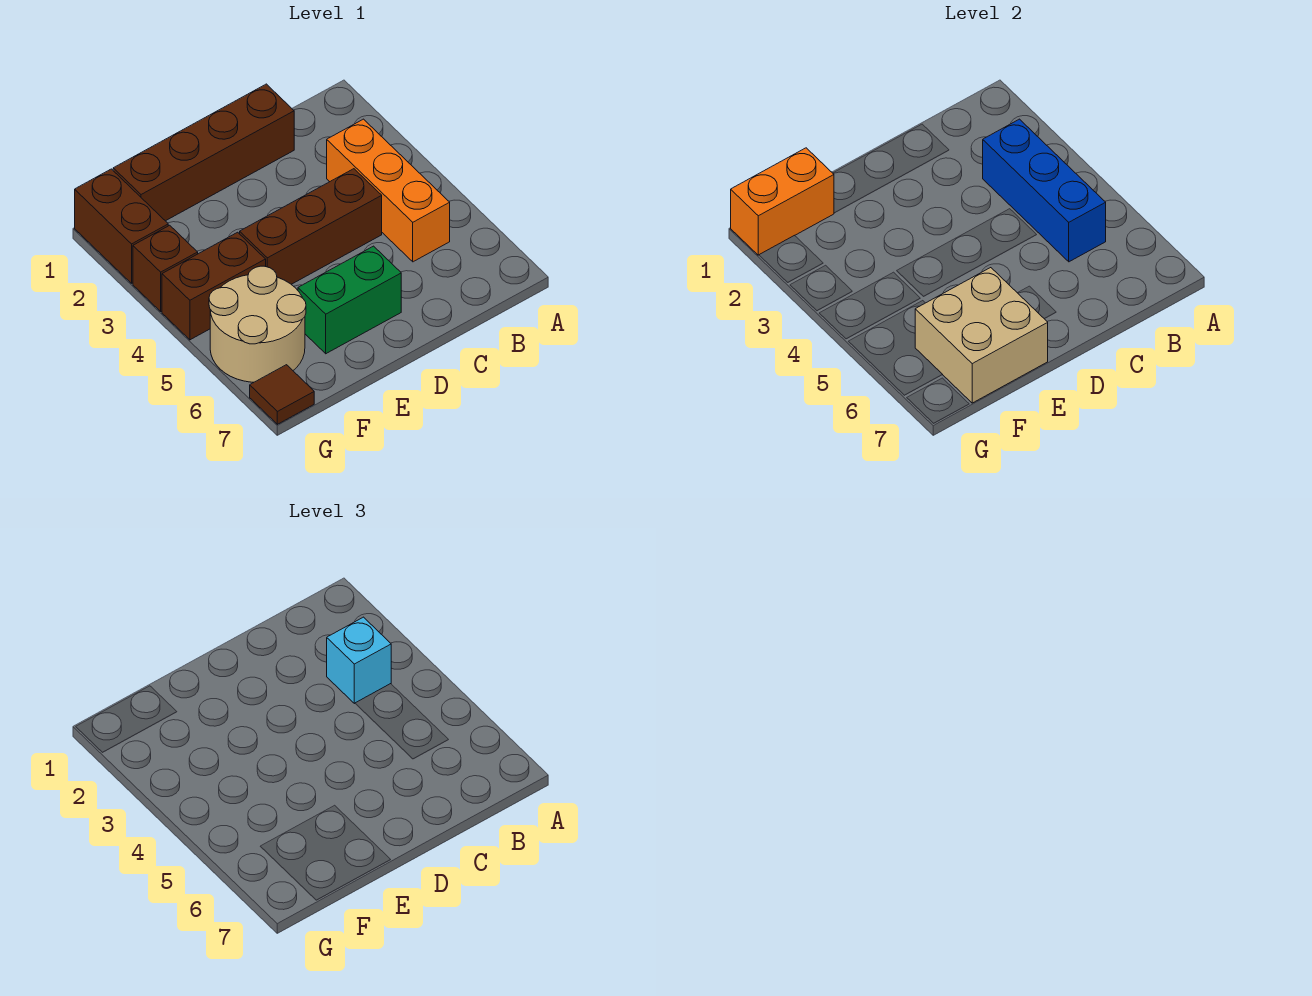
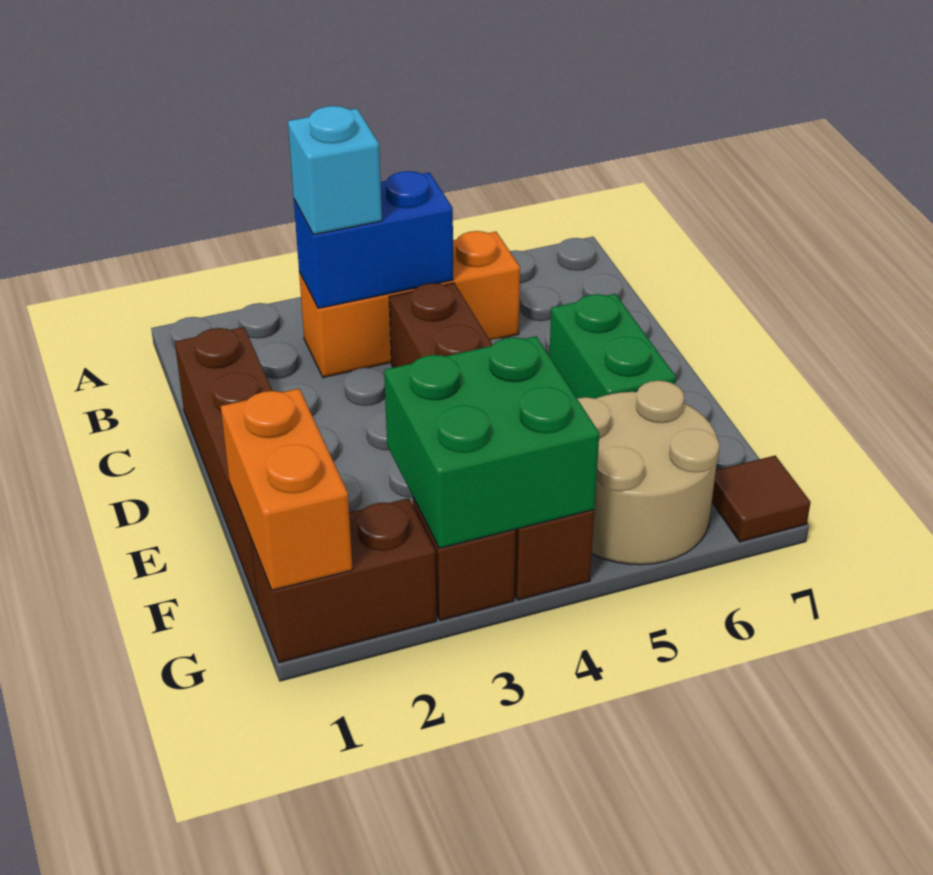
blue 1x3 brick [983,119,1106,262] -> blue 1x2 brick [294,171,453,308]
tan 2x2 brick [915,268,1048,403] -> none
none -> green 2x2 brick [384,336,599,548]

